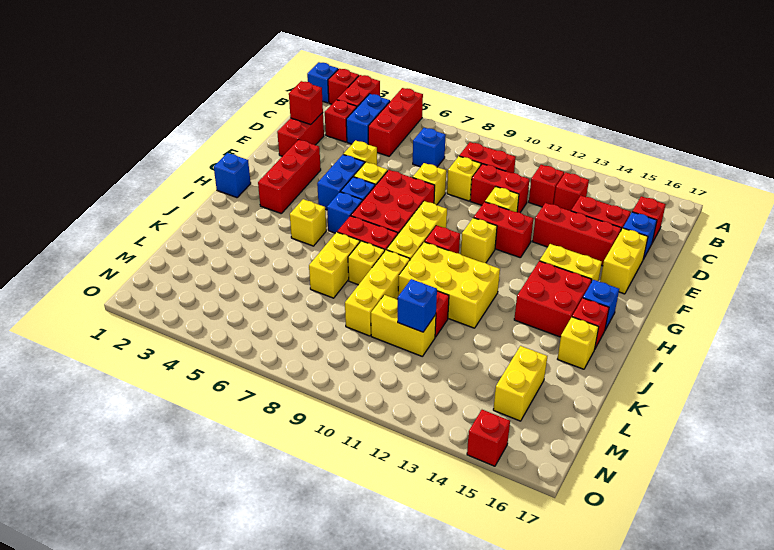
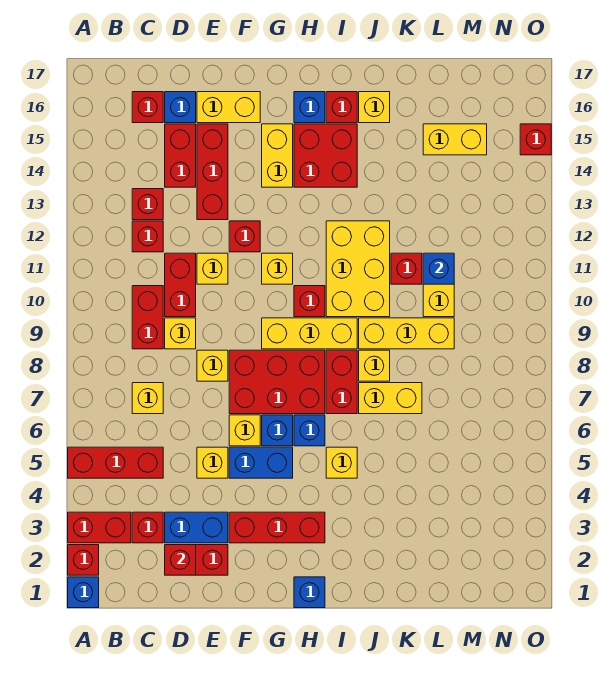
blue 1x2 brick [346,94,390,144] -> blue 1x2 brick moved to [165,512,228,543]
blue 1x1 brick [413,128,446,167] -> yellow 1x1 brick [132,383,163,414]
red 1x2 brick [474,202,533,258] -> red 1x1 brick [229,221,260,252]

